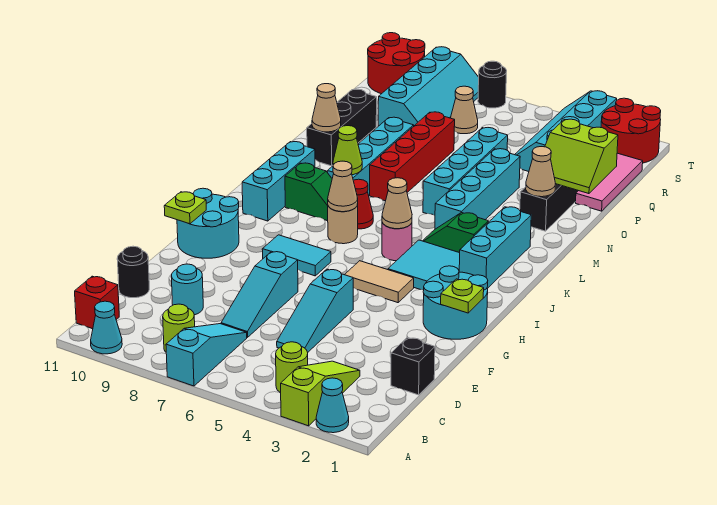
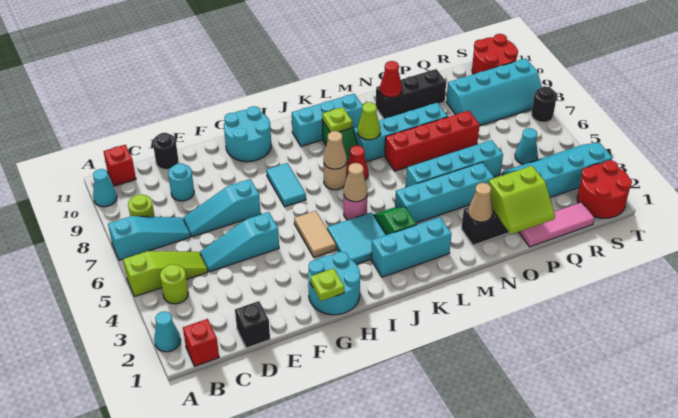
lime 1x3 slope [281,361,360,426] -> lime 1x3 slope moved to [123,251,208,296]
none -> red 1x1 brick [183,319,219,366]
lime 1x1 plate [164,192,206,224] -> lime 1x1 plate moved to [322,107,352,132]
tan 1x1 cone [312,84,341,132] -> red 1x1 cone [380,61,402,98]
lime 2x2 slope [545,119,618,194] -> lime 2x2 slope turned to [488,166,555,234]
none -> cyan 1x1 cone [515,128,538,164]
tan 1x1 cone [451,86,478,134] -> none

